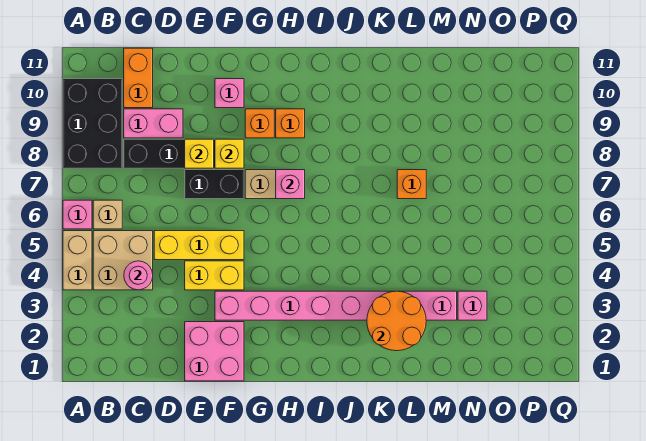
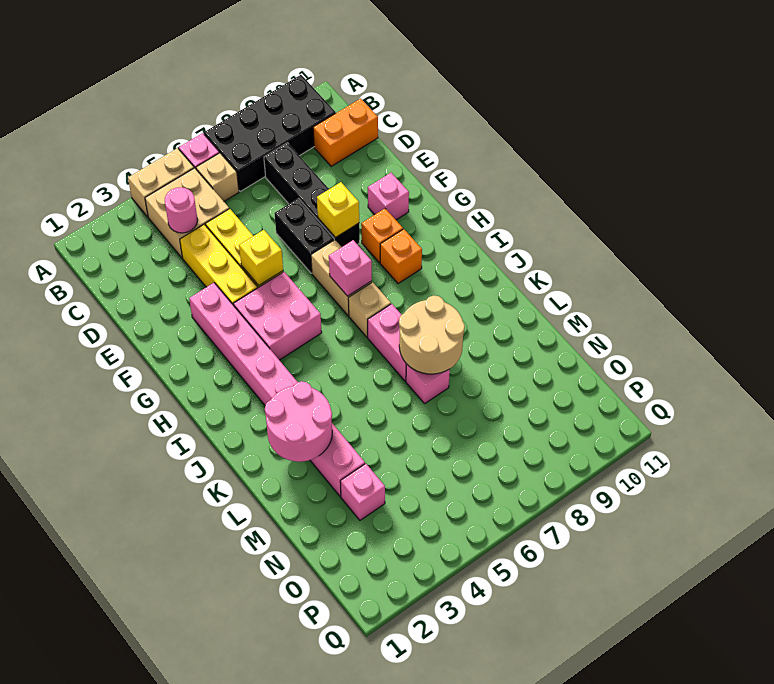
black 2x3 brick [63,79,122,168] -> black 2x4 brick [204,75,336,192]
pink 1x2 brick [124,109,183,138] -> pink 1x2 brick moved to [368,304,406,381]
pink 2x2 brick [185,322,244,381] -> pink 2x2 brick moved to [234,272,322,360]
yellow 1x2 brick [185,261,244,290] -> yellow 1x3 brick [180,225,258,306]
yellow 1x1 brick [185,139,214,168] -> yellow 1x1 brick moved to [239,230,283,285]
none -> tan 1x1 brick [348,282,391,337]
orange 2x2 round brick [367,291,426,351] -> pink 2x2 round brick [265,381,332,462]
none -> tan 2x2 round brick [399,295,465,374]
orange 1x1 brick [397,170,426,199] -> pink 1x1 brick [406,364,450,403]

